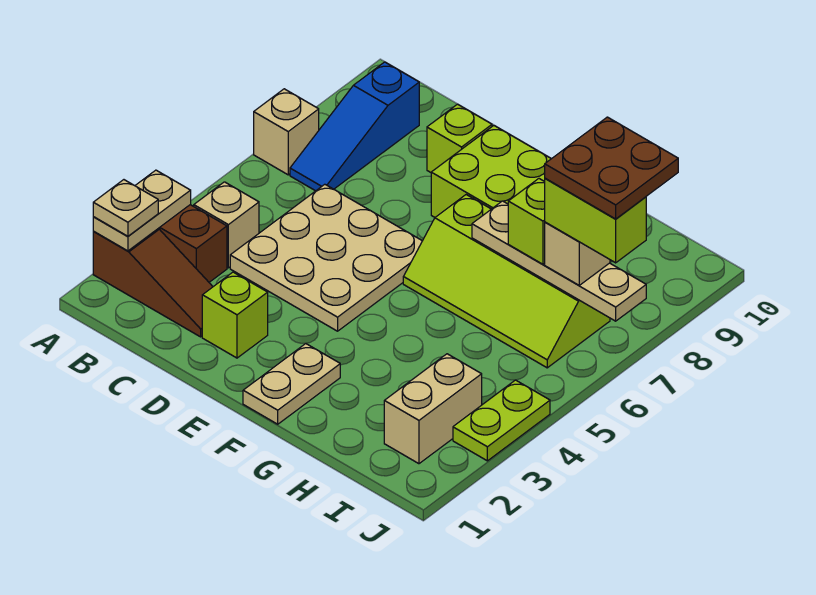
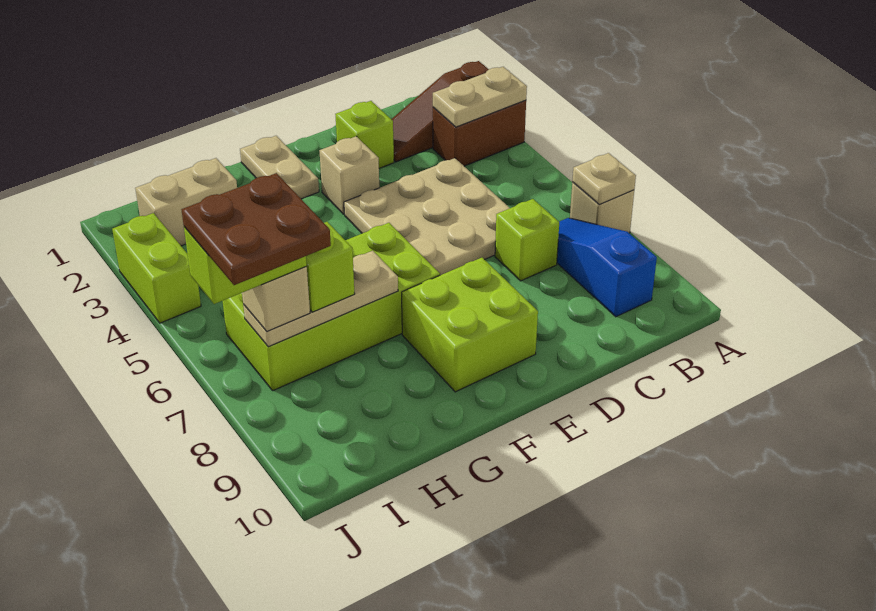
tan 1x2 plate [93,170,191,251] -> tan 1x2 plate turned to [433,67,527,127]
tan 1x1 plate [93,180,158,236] -> tan 1x1 plate moved to [572,153,636,204]
tan 1x1 brick [194,182,259,268] -> tan 1x1 brick moved to [319,136,379,214]
lime 1x1 brick [427,104,492,172] -> lime 1x1 brick moved to [495,199,559,281]
lime 2x4 slope [403,195,610,368] -> lime 2x4 brick [223,223,440,390]
tan 1x4 plate [472,201,646,321] -> tan 1x3 plate [243,251,398,347]
tan 1x2 brick [384,354,482,464] -> tan 1x2 brick turned to [135,158,237,246]
lime 1x2 plate [453,380,550,461] -> lime 1x2 brick [112,213,201,323]

